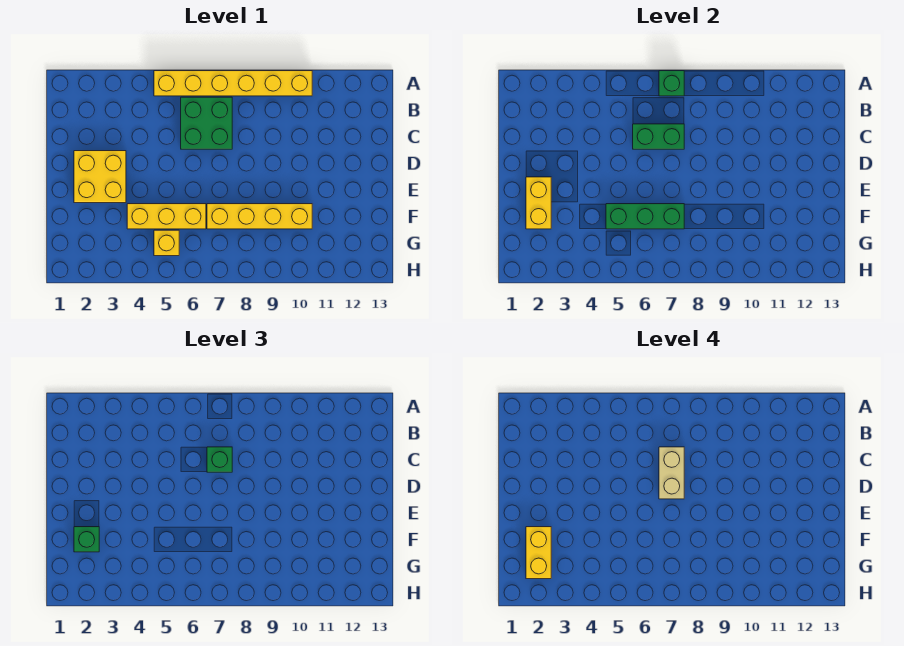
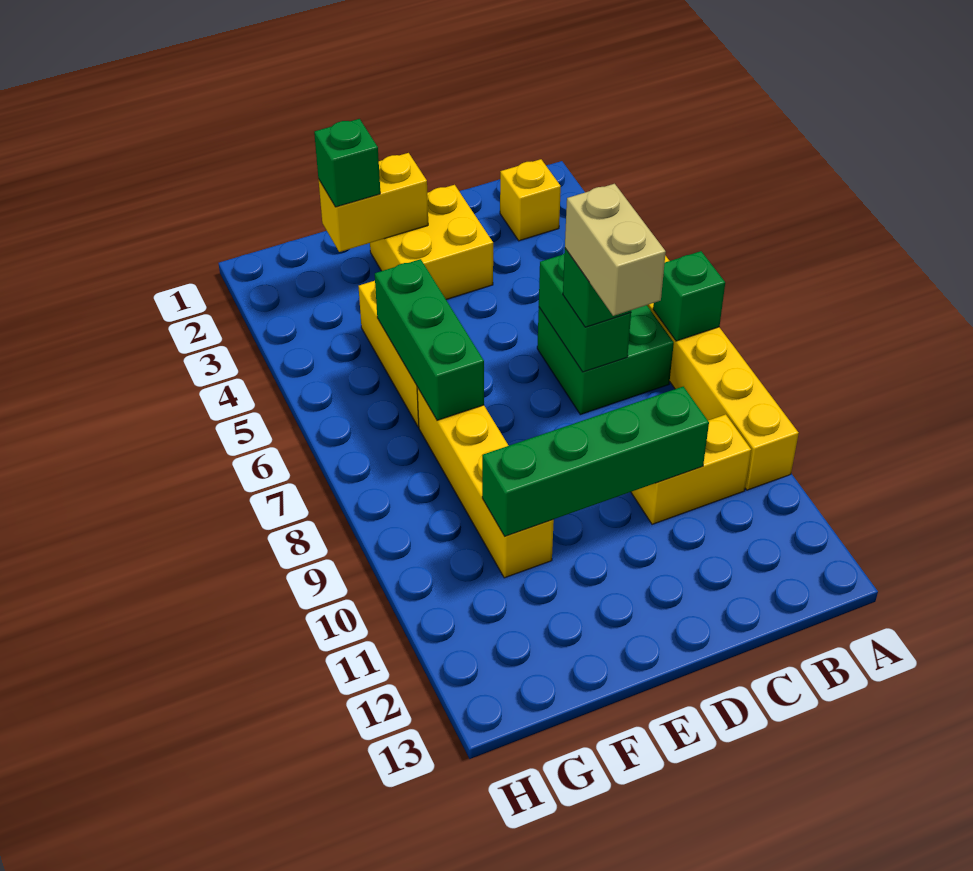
tan 1x2 brick [659,447,684,499] -> tan 1x2 brick turned to [565,184,666,316]
none -> green 1x4 brick [482,387,709,536]
yellow 1x2 brick [526,527,551,579] -> yellow 1x2 brick moved to [631,414,751,524]
yellow 1x1 brick [154,230,179,256] -> yellow 1x1 brick moved to [500,159,561,241]

